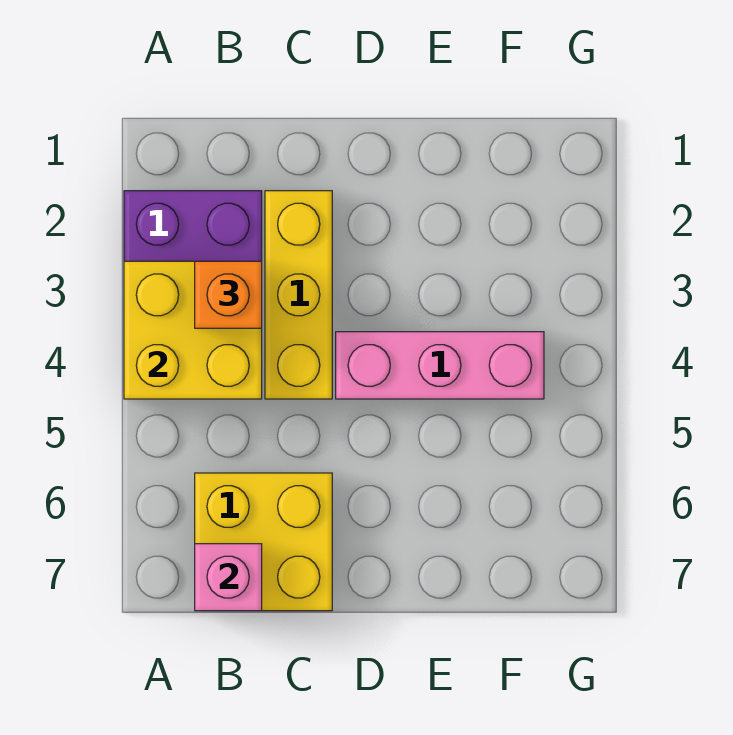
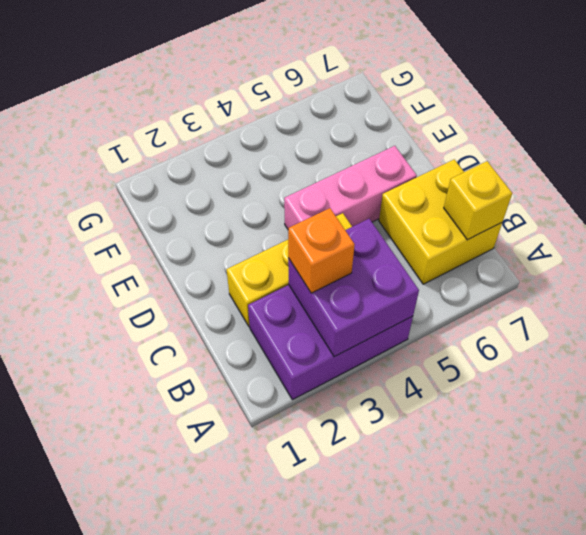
yellow 2x2 brick [124,261,262,399] -> purple 2x2 brick [288,219,419,357]
pink 1x1 brick [195,544,262,611] -> yellow 1x1 brick [444,161,512,240]
pink 1x3 brick [336,332,544,399] -> pink 1x3 brick turned to [284,146,417,229]

